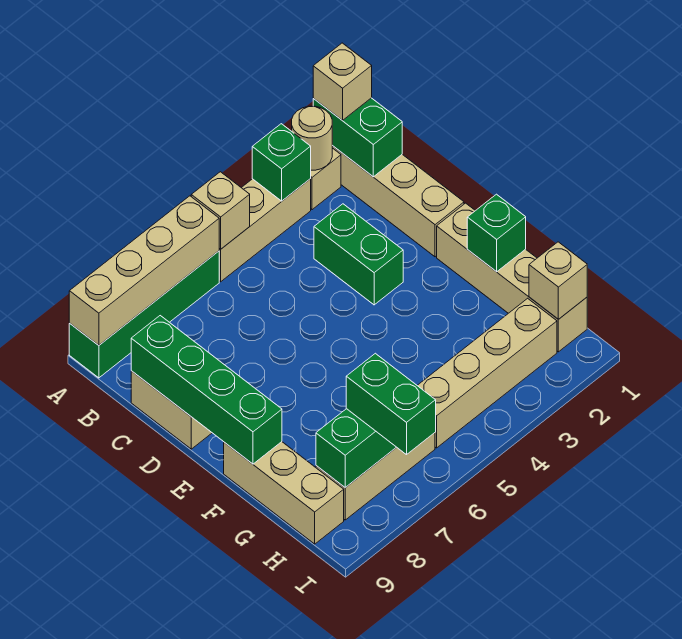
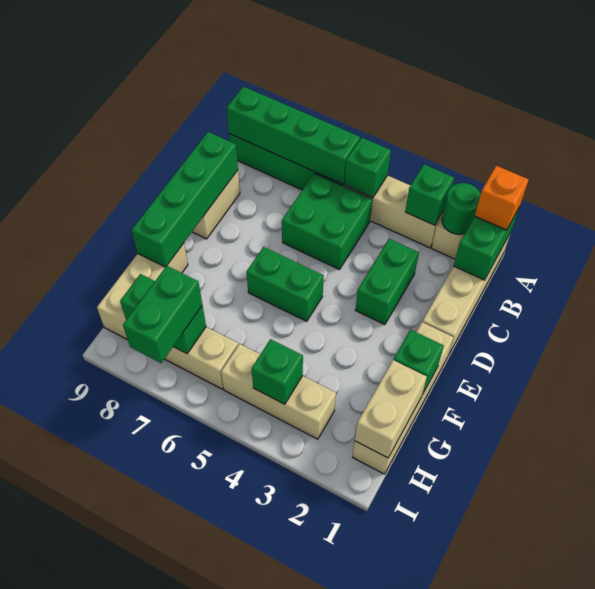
tan 1x1 brick [313,43,372,120] -> orange 1x1 brick [475,166,529,230]
tan 1x1 round brick [292,106,332,170] -> green 1x1 round brick [442,183,481,234]
tan 1x1 brick [191,172,250,249] -> green 1x1 brick [344,138,391,198]
tan 1x4 brick [69,196,219,345] -> green 1x4 brick [227,86,360,184]
none -> green 2x2 brick [282,173,372,270]
none -> green 1x2 brick [246,247,324,321]
tan 1x1 brick [529,242,587,319] -> tan 1x2 brick [355,360,427,458]
tan 1x4 brick [417,298,557,448] -> tan 1x3 brick [221,344,336,439]
none -> green 1x1 brick [252,339,303,404]

